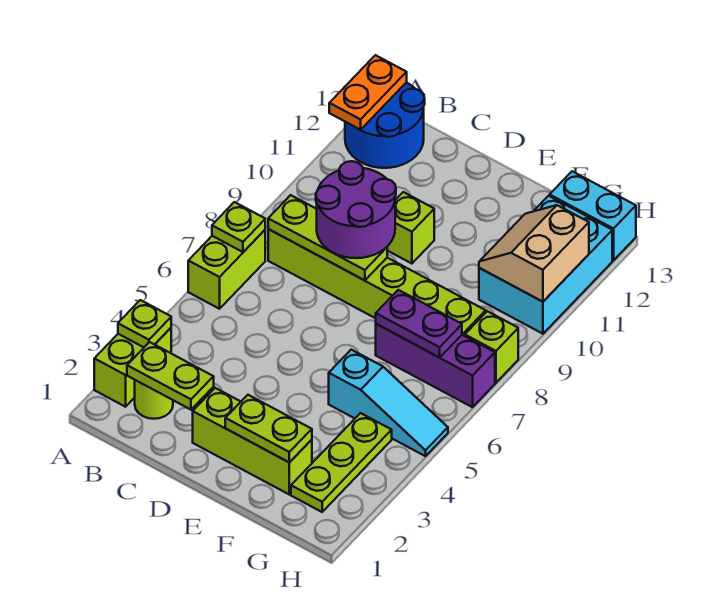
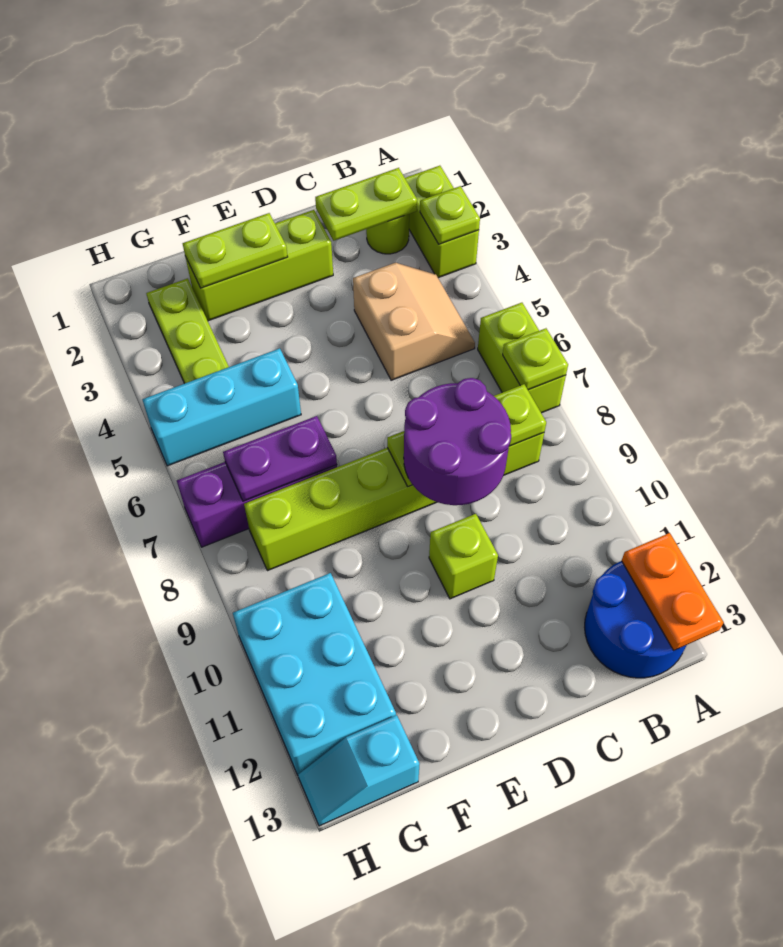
cyan 1x3 slope [329,350,448,456] -> cyan 1x3 brick [142,348,301,466]
tan 2x2 slope [479,205,589,302] -> tan 2x2 slope moved to [353,263,475,380]
cyan 1x2 brick [550,171,636,260] -> cyan 1x2 slope [298,715,419,826]
lime 1x1 brick [465,311,518,383] -> none

